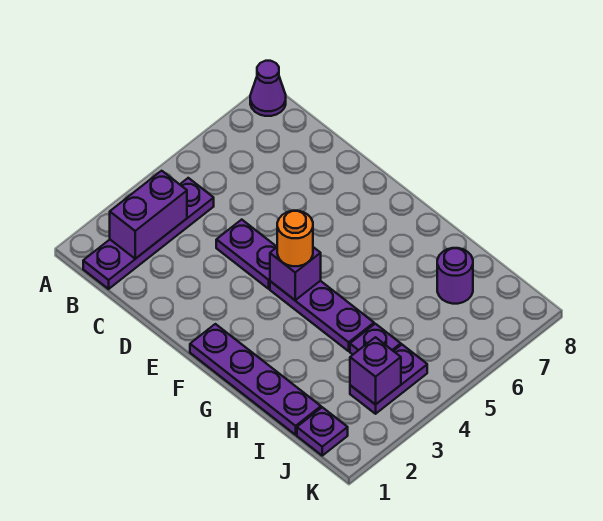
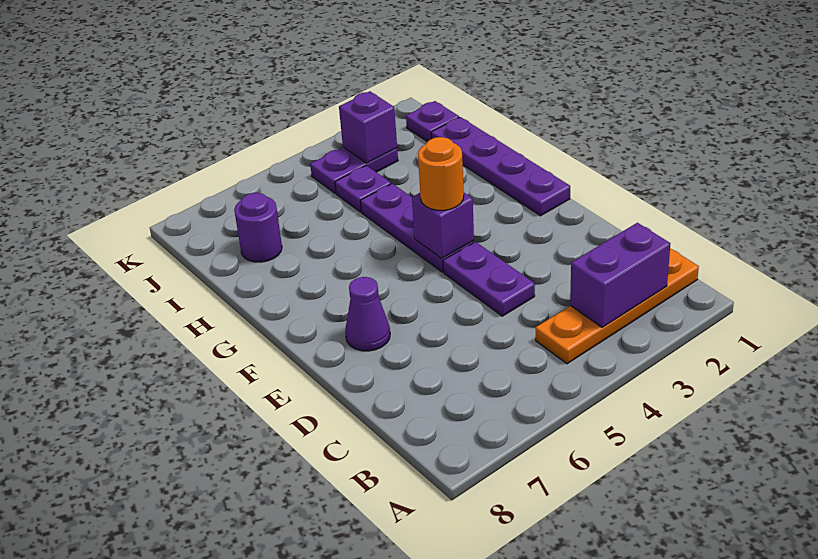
purple 1x1 cone [250,61,286,116] -> purple 1x1 cone moved to [345,277,390,351]
purple 1x4 plate [83,178,214,289] -> orange 1x4 plate [536,248,699,364]

